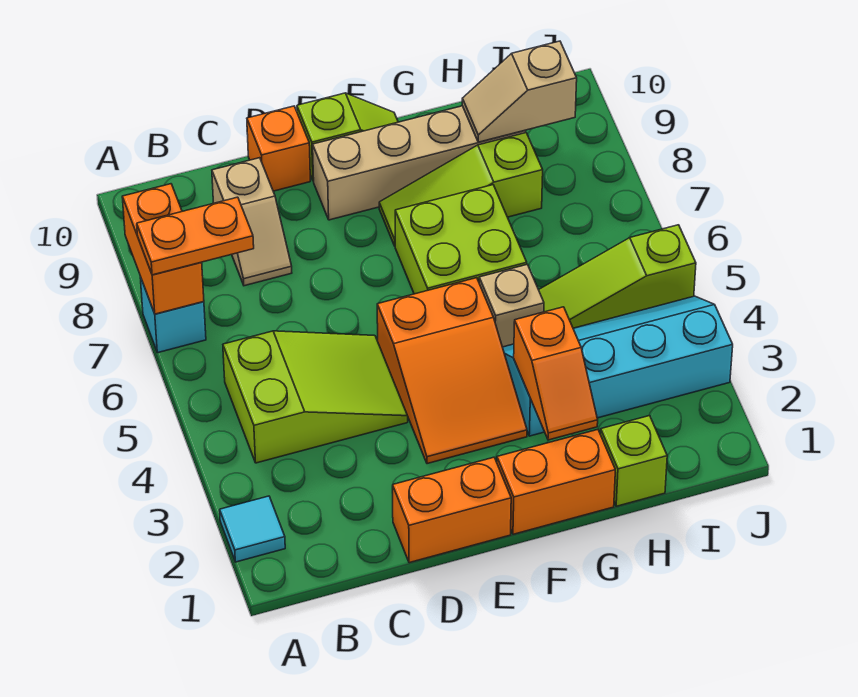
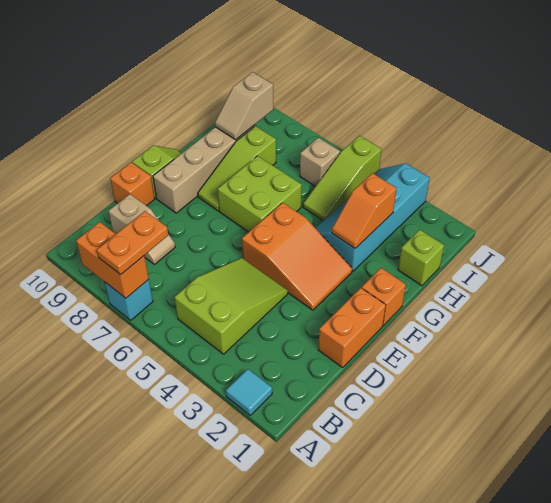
orange 1x2 brick [497,430,615,534] -> orange 1x1 brick [362,268,406,325]
orange 1x2 slope [514,307,598,440] -> orange 1x2 slope turned to [332,173,397,248]
tan 1x1 brick [479,265,544,347] -> tan 1x1 brick moved to [300,138,340,186]

